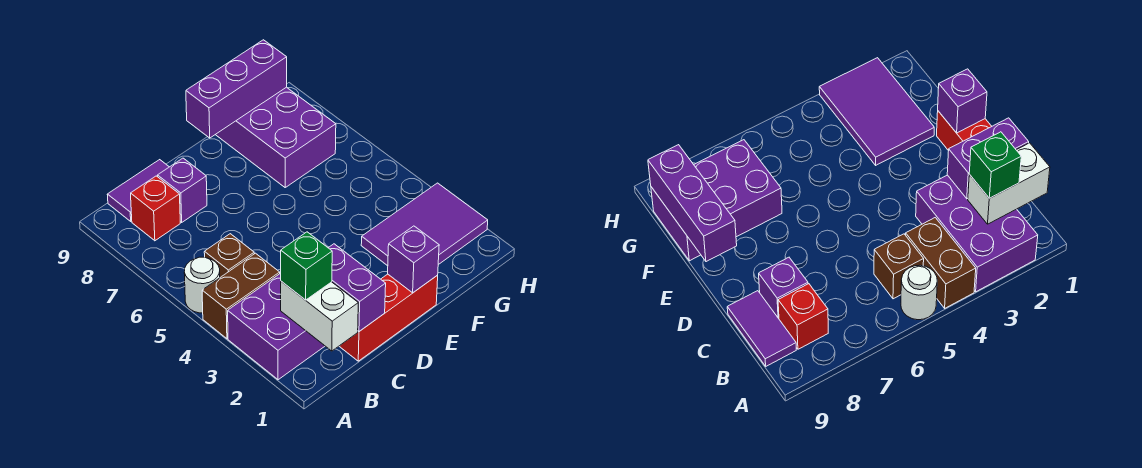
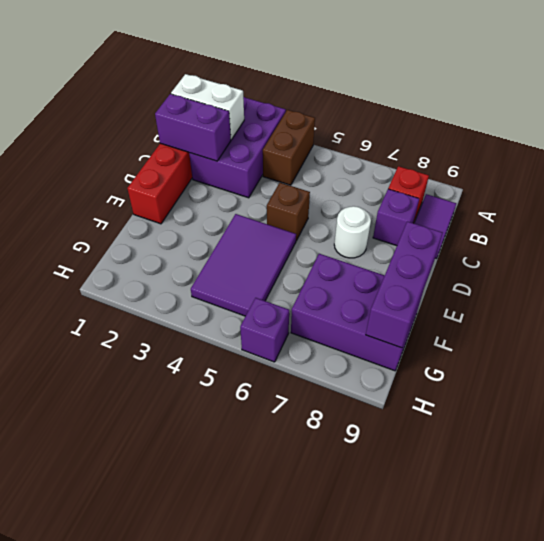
white 1x1 round brick [184,257,220,313] -> white 1x1 round brick moved to [334,206,371,258]
green 1x1 brick [281,232,332,300] -> none
brown 1x1 brick [204,234,254,277] -> brown 1x1 brick moved to [267,183,310,241]
purple 1x1 brick [388,226,439,293] -> purple 1x1 brick moved to [240,298,289,362]
purple 2x3 tile [361,183,488,266] -> purple 2x3 tile moved to [191,214,296,316]

